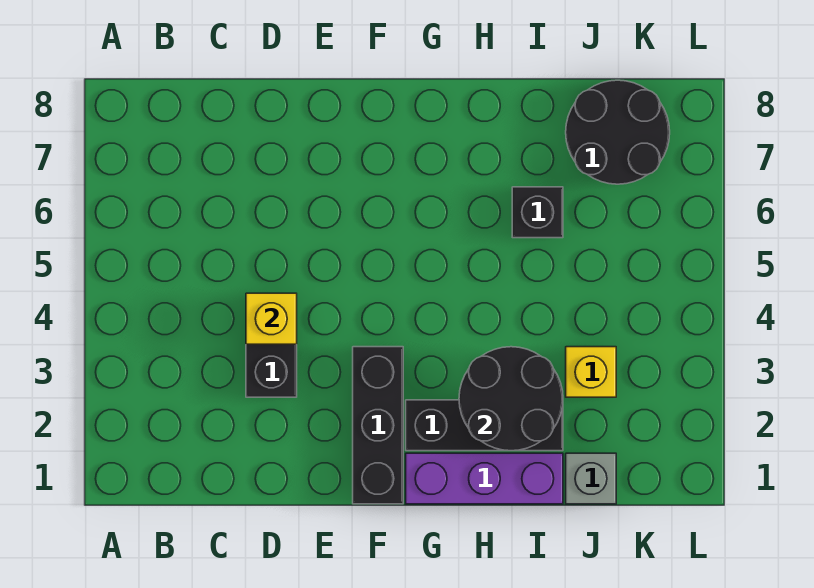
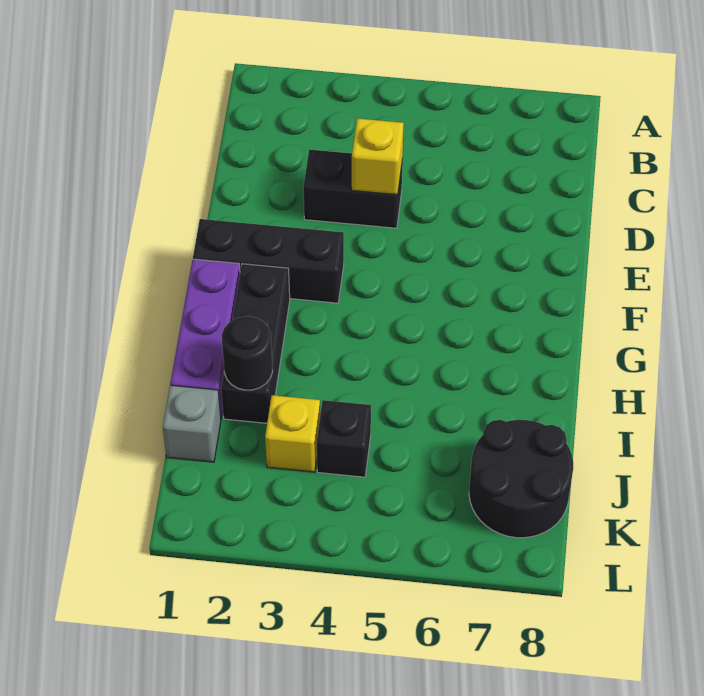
black 2x2 round brick [459,347,563,451] -> black 1x1 round brick [222,316,273,390]
black 1x1 brick [512,187,563,238] -> black 1x1 brick moved to [317,400,371,477]

